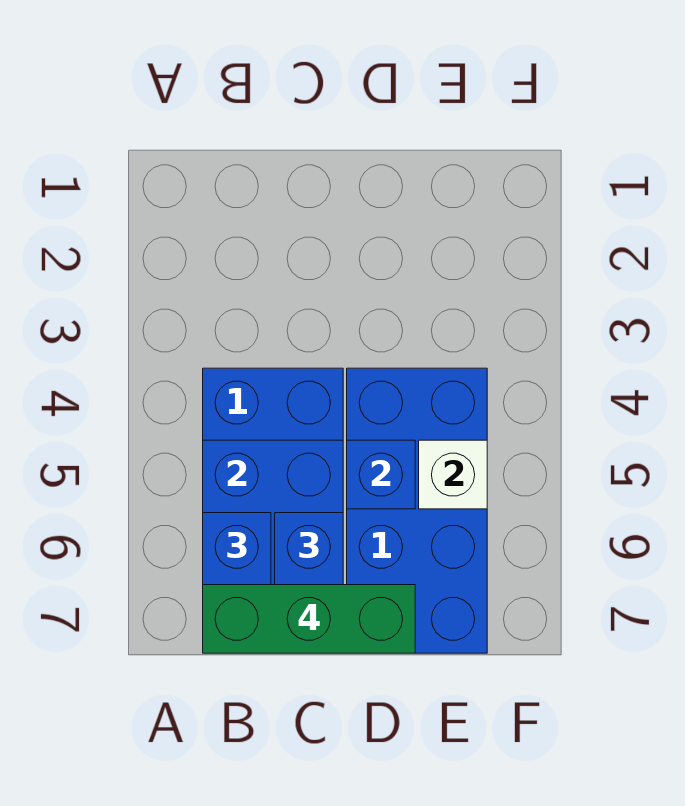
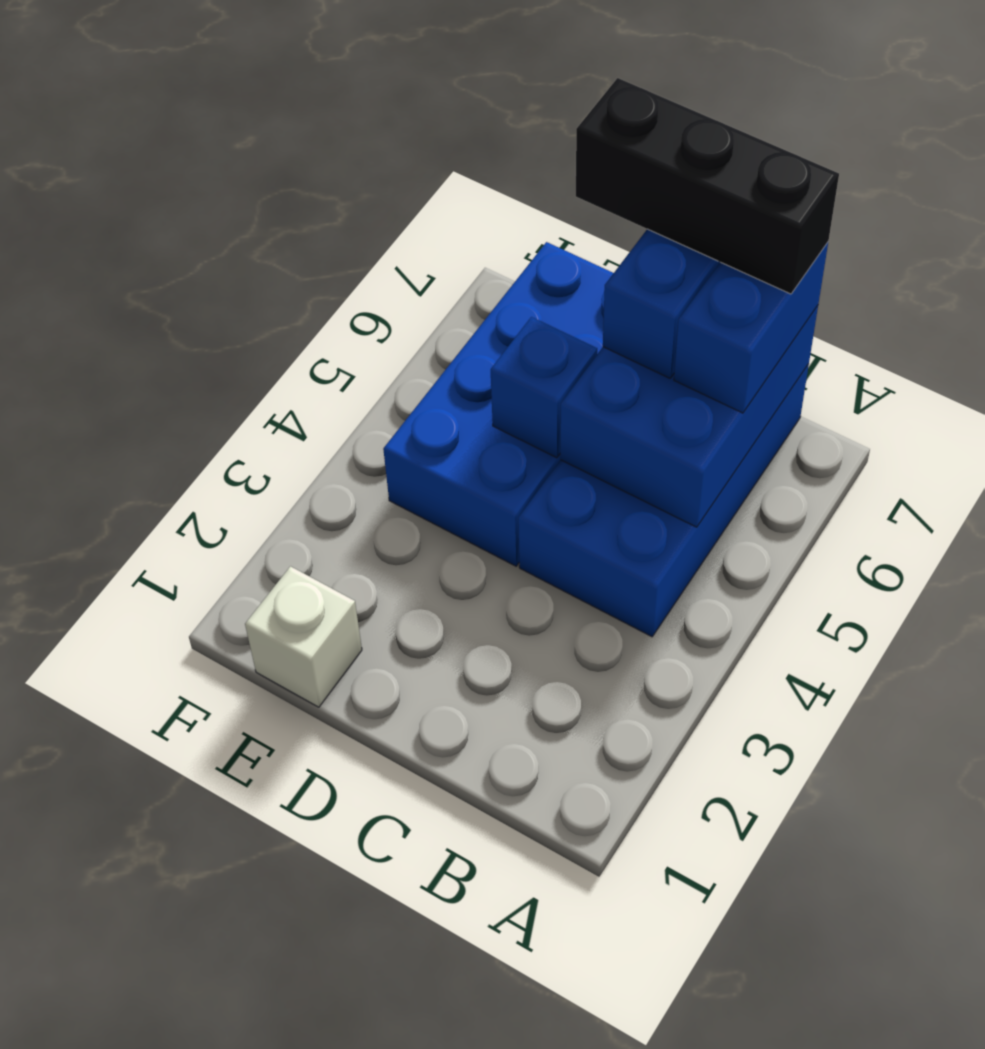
green 1x3 brick [203,585,415,653] -> black 1x3 brick [576,78,839,294]
white 1x1 brick [419,440,487,509] -> white 1x1 brick moved to [245,566,362,707]

